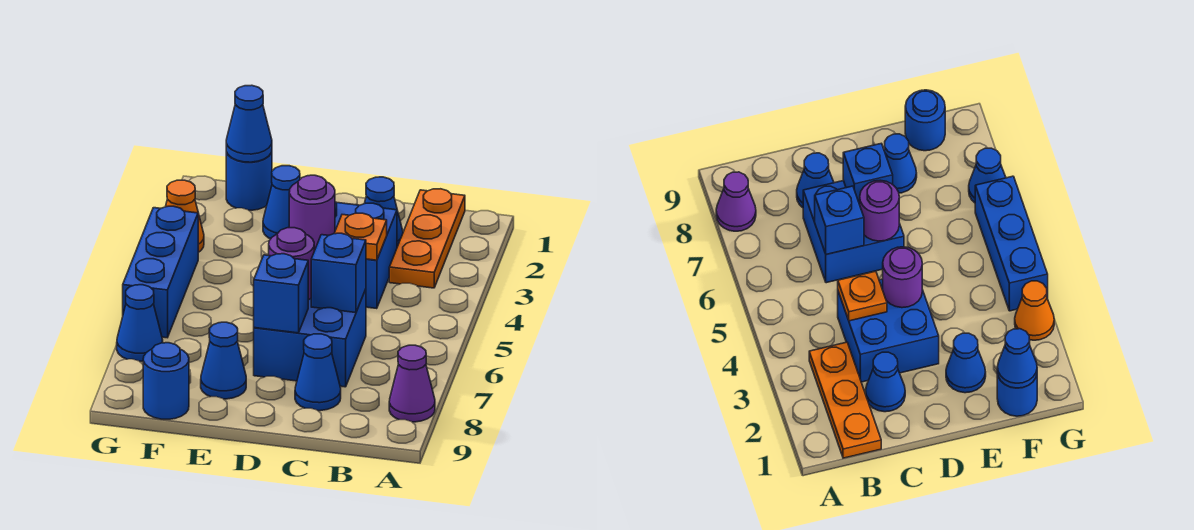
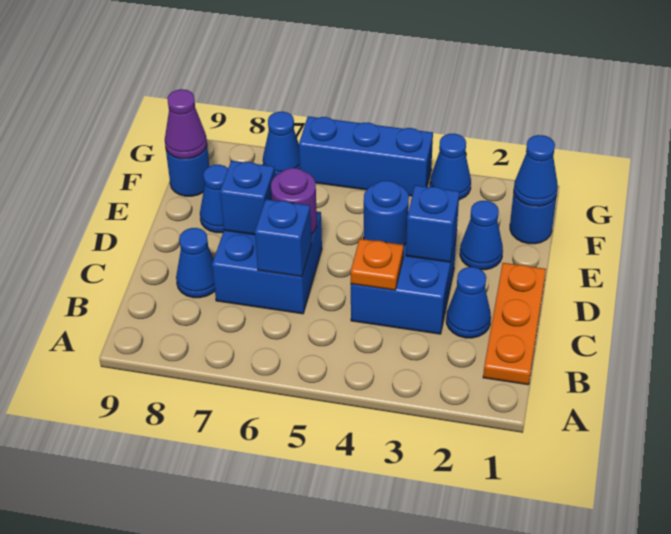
purple 1x1 cone [389,345,435,422] -> purple 1x1 cone moved to [165,89,207,159]
orange 1x3 plate [389,189,465,288] -> orange 1x3 plate turned to [483,263,546,385]
none -> blue 1x1 brick [406,185,459,262]
purple 1x1 round brick [289,175,335,251] -> blue 1x1 round brick [364,181,409,245]
orange 1x1 cone [166,180,204,252] -> blue 1x1 cone [430,134,471,200]

